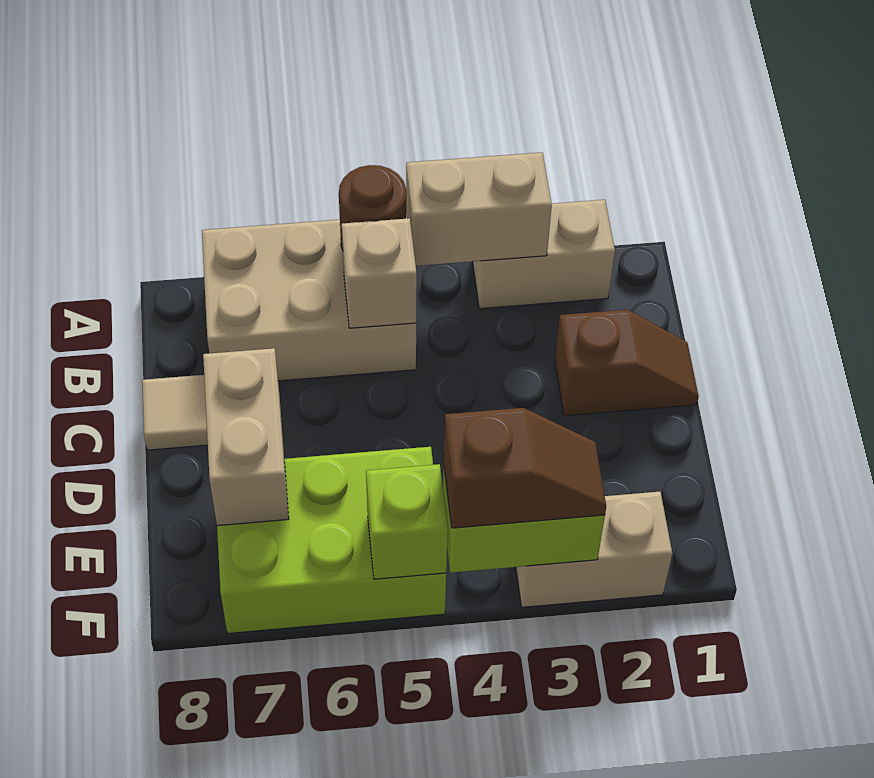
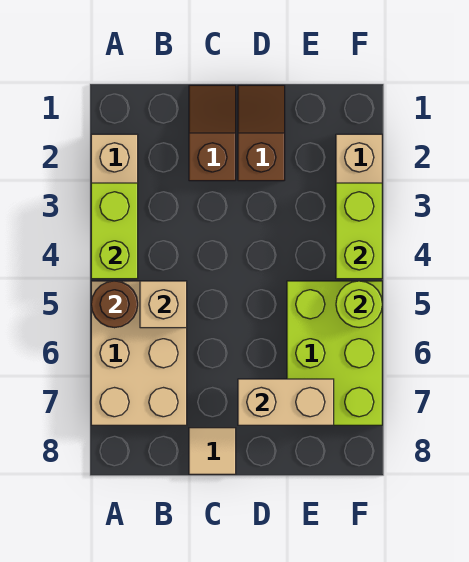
tan 1x2 brick [406,152,552,266] -> lime 1x2 brick [91,183,138,279]
brown 1x2 slope [444,408,606,528] -> brown 1x2 slope moved to [238,85,285,181]
lime 1x1 brick [366,464,448,579] -> lime 1x1 round brick [336,281,382,328]

